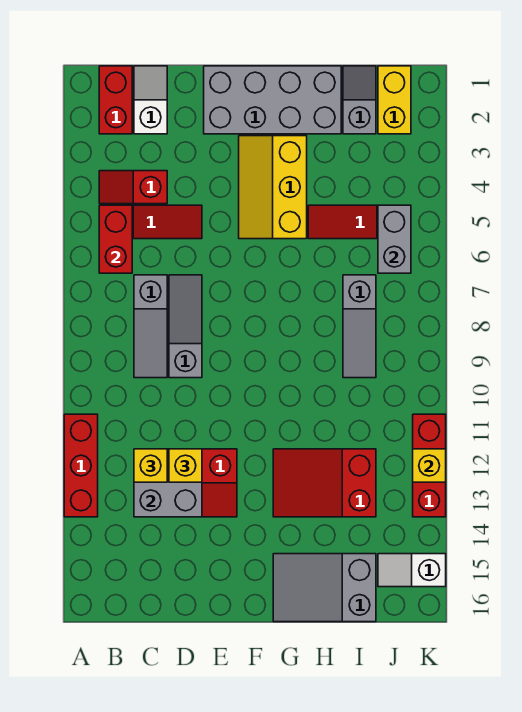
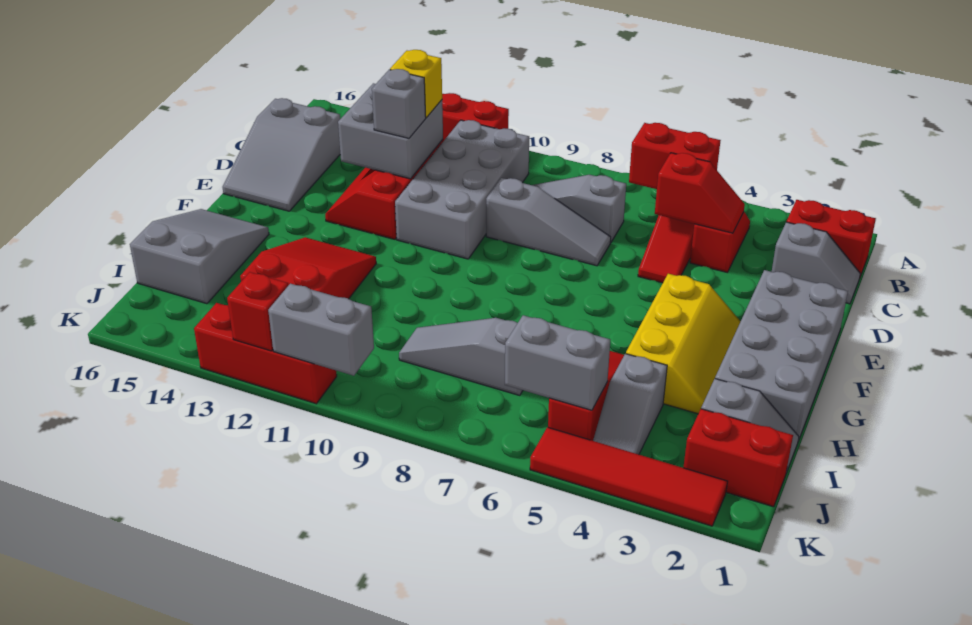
none -> grey 2x4 brick [395,120,529,259]
white 1x2 slope [134,66,167,134] -> grey 1x2 slope [772,222,860,304]
none -> red 1x2 slope [655,153,745,233]
none -> grey 2x3 slope [223,98,340,211]
yellow 1x1 brick [169,449,202,482] -> grey 1x1 brick [372,69,426,139]
yellow 2x3 slope [239,136,307,239] -> yellow 2x3 slope turned to [626,274,741,414]
none -> grey 1x2 slope [593,354,667,454]
yellow 1x2 brick [378,66,411,134] -> red 1x2 brick [683,409,793,507]
white 1x2 slope [378,554,446,587] -> none
none -> red 1x4 tile [530,427,728,526]
none -> grey 1x2 brick [268,284,374,376]
yellow 1x1 brick [413,449,446,482] -> red 1x1 brick [227,272,288,351]

